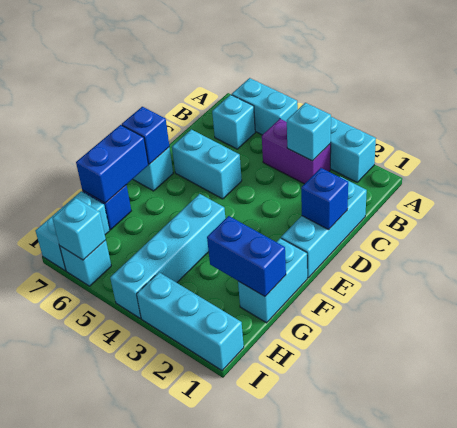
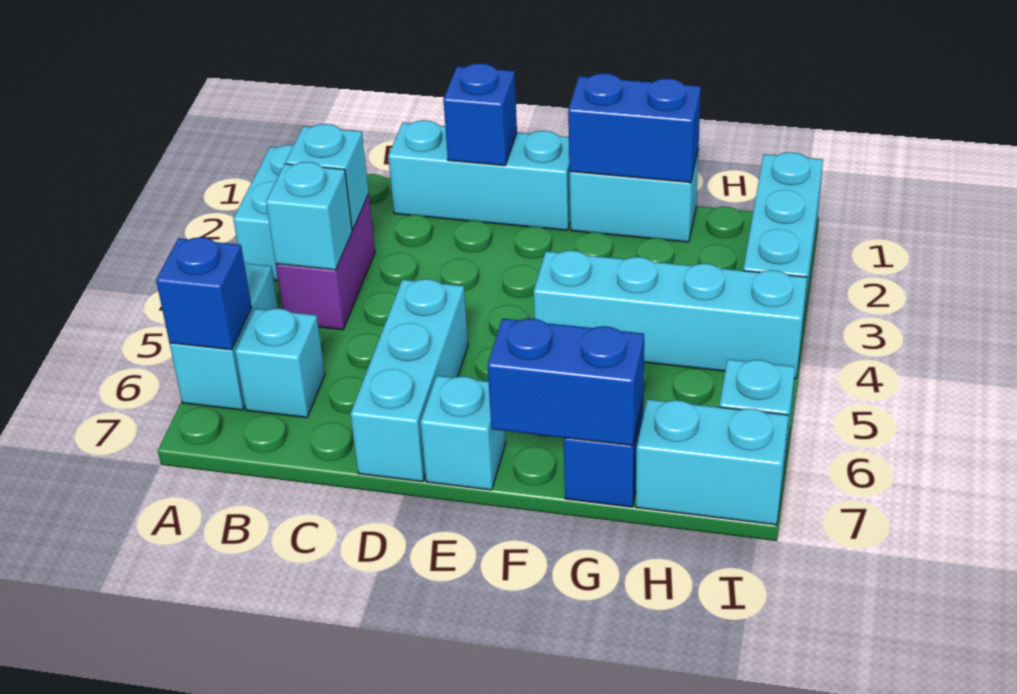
cyan 1x2 brick [172,129,242,199] -> cyan 1x3 brick [350,279,468,482]
blue 1x1 brick [122,107,169,164] -> blue 1x1 brick moved to [156,237,252,350]
blue 1x2 brick [207,216,286,296] -> blue 1x2 brick turned to [568,73,701,183]
cyan 1x1 brick [52,198,106,260] -> cyan 1x1 brick moved to [266,162,352,270]

